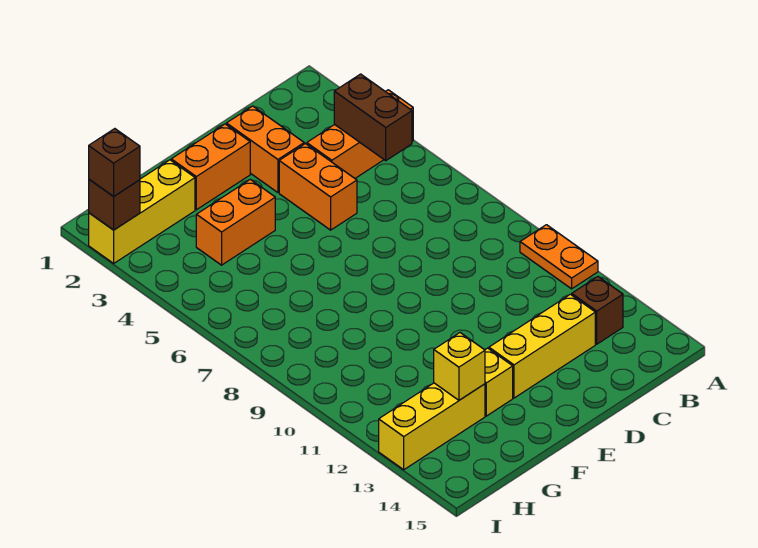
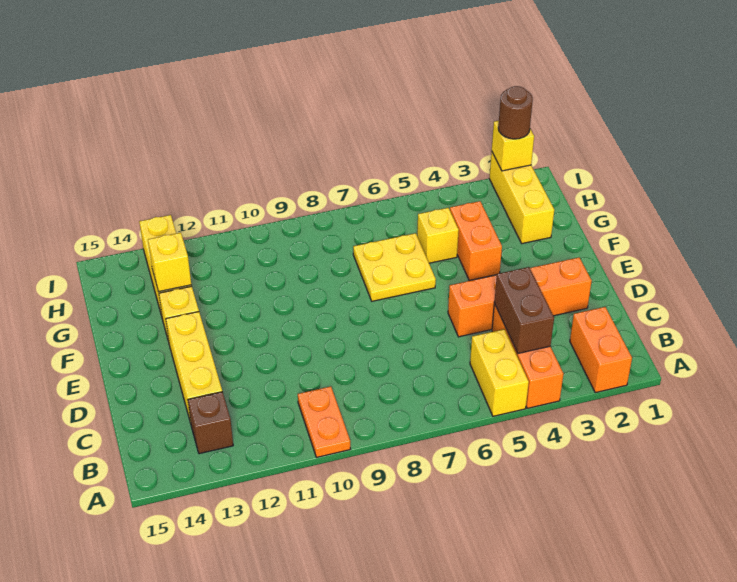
none -> yellow 1x2 brick [470,329,529,416]
orange 1x2 plate [520,225,598,289] -> orange 1x2 plate turned to [298,386,350,457]
brown 1x2 brick [334,74,412,161] -> brown 1x2 brick turned to [494,267,554,353]
orange 1x2 brick [171,124,250,210] -> orange 1x2 brick moved to [570,307,632,393]
none -> yellow 2x2 plate [353,233,436,301]
none -> yellow 1x1 brick [417,208,459,263]
brown 1x1 brick [89,179,140,230] -> yellow 1x1 brick [492,121,534,171]
brown 1x1 brick [89,129,140,196] -> brown 1x1 round brick [498,86,533,139]

